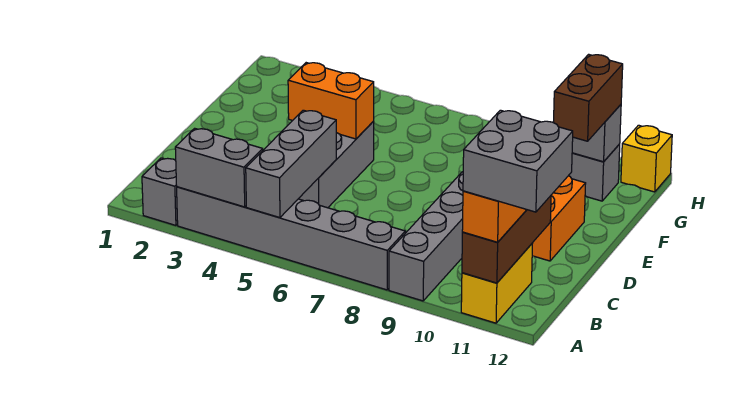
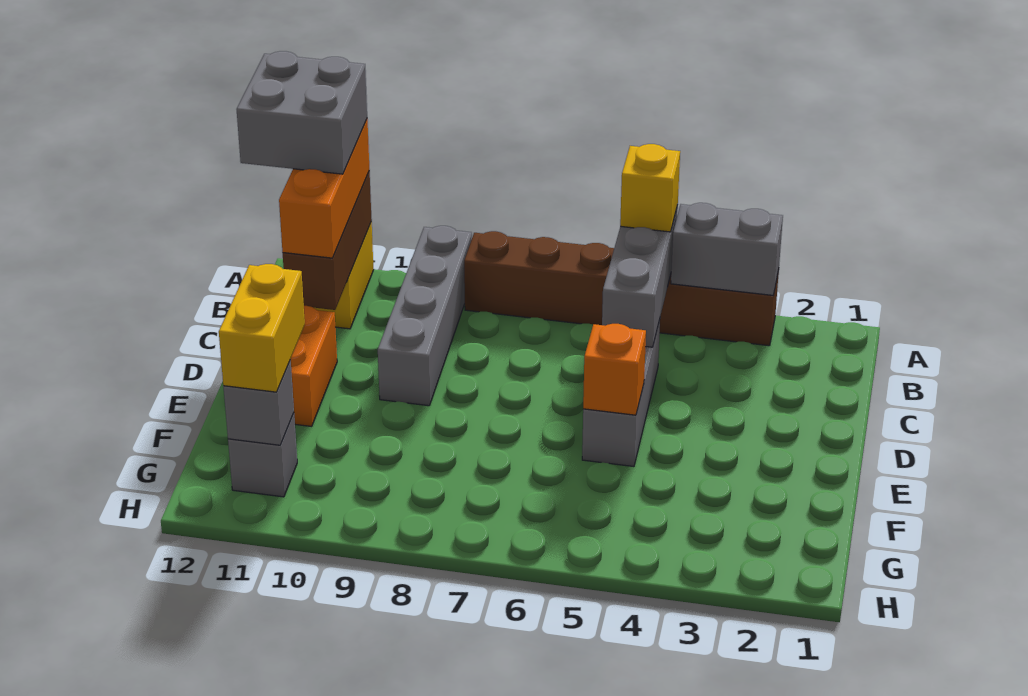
grey 1x1 brick [142,158,178,225] -> none
grey 1x6 brick [177,187,405,290] -> brown 1x6 brick [464,231,779,346]
orange 1x2 brick [288,63,374,139] -> orange 1x1 brick [583,324,646,415]
brown 1x2 brick [554,54,623,141] -> yellow 1x2 brick [219,264,305,392]
yellow 1x1 brick [621,125,672,192] -> yellow 1x1 brick moved to [620,144,680,232]

